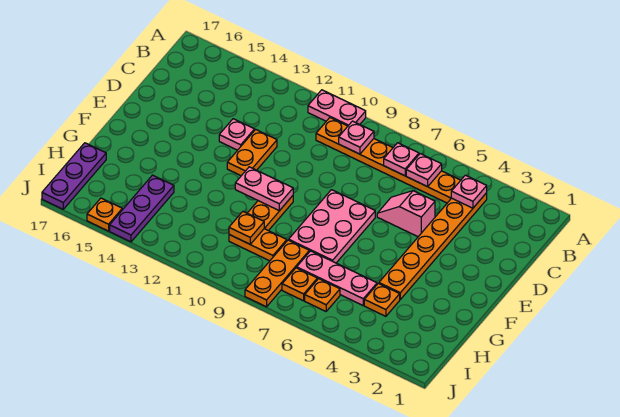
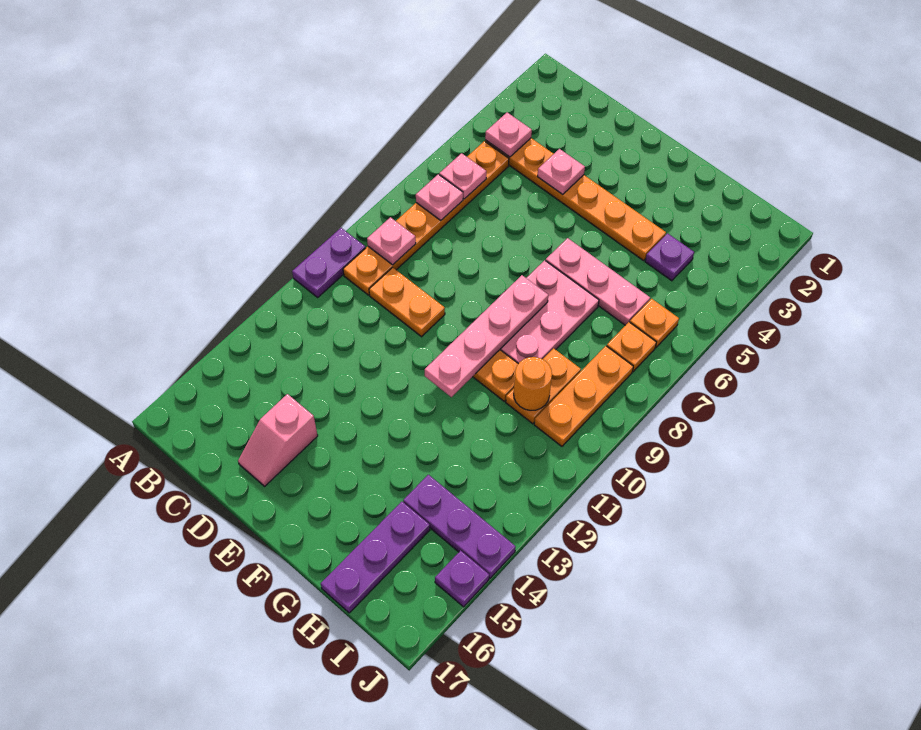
pink 1x2 plate [308,90,366,126] -> purple 1x2 plate [292,228,365,297]
pink 1x2 slope [377,191,435,237] -> pink 1x2 slope moved to [238,394,318,486]
orange 1x2 plate [227,130,277,176] -> orange 1x2 plate moved to [369,267,445,337]
pink 1x1 plate [219,119,255,150] -> pink 1x1 plate moved to [537,149,585,195]
pink 2x3 plate [289,190,375,263] -> pink 2x3 plate turned to [500,260,599,364]
pink 1x2 plate [235,167,293,211] -> pink 1x4 plate [425,275,548,397]
orange 1x1 plate [364,283,400,316] -> purple 1x1 plate [645,233,694,281]
pink 1x3 plate [297,251,377,305] -> pink 1x3 plate turned to [546,238,650,325]
orange 1x3 plate [245,240,309,307] -> orange 1x3 plate turned to [534,346,633,446]
orange 1x1 plate [229,212,264,244] -> orange 1x1 round brick [514,357,552,410]
purple 1x3 plate [42,143,106,209] -> purple 1x3 plate turned to [321,502,430,613]
orange 1x1 plate [87,198,122,231] -> purple 1x1 plate [435,551,489,607]

